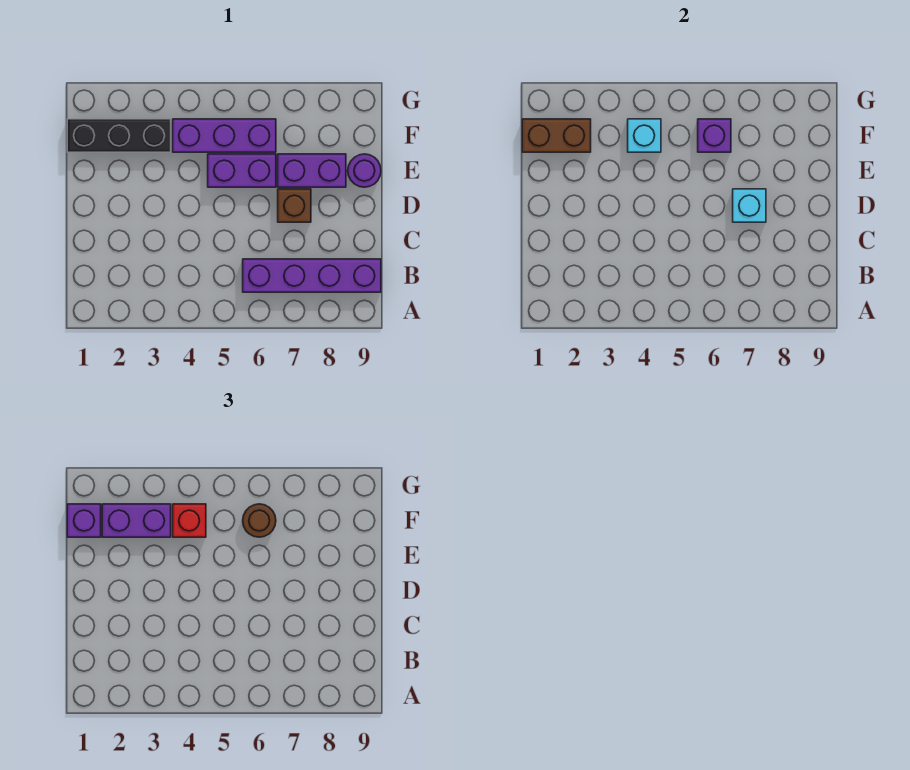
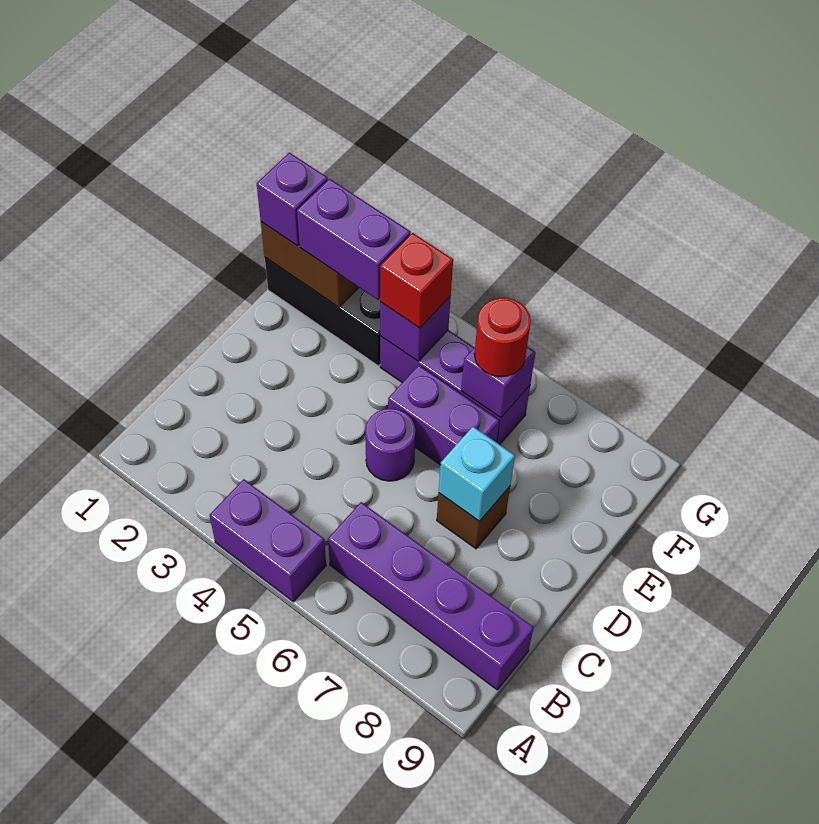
purple 1x2 brick [278,154,346,187] -> purple 1x2 brick moved to [209,479,326,602]
purple 1x1 round brick [348,154,381,187] -> purple 1x1 round brick moved to [365,408,416,481]
cyan 1x1 brick [628,119,661,152] -> purple 1x1 brick [380,296,451,361]
brown 1x1 round brick [243,504,276,537] -> red 1x1 round brick [474,298,531,377]

